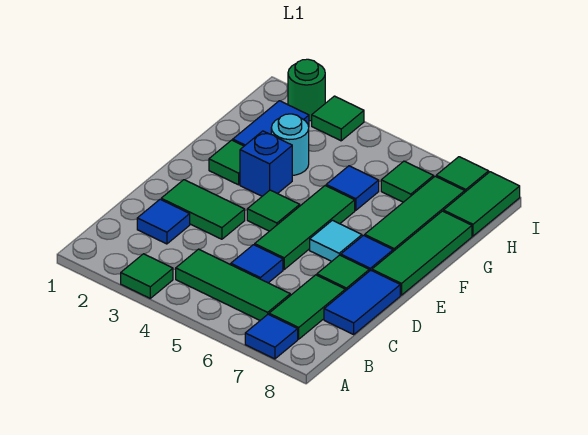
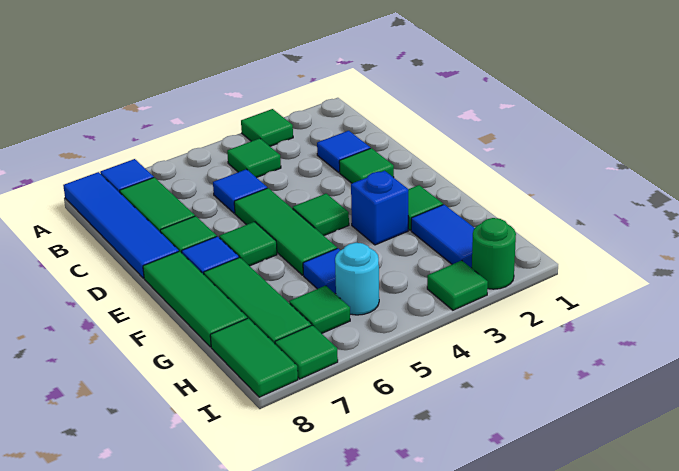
green 1x3 tile [176,249,290,320] -> green 1x1 tile [227,138,281,178]
blue 1x2 tile [324,270,400,334] -> blue 1x4 tile [63,172,179,278]
green 1x2 tile [161,180,245,239] -> green 1x1 tile [339,148,394,183]
cyan 1x1 tile [310,220,362,261] -> green 1x1 tile [219,222,277,266]
cyan 1x1 round brick [271,114,309,175] -> cyan 1x1 round brick moved to [335,243,379,315]

